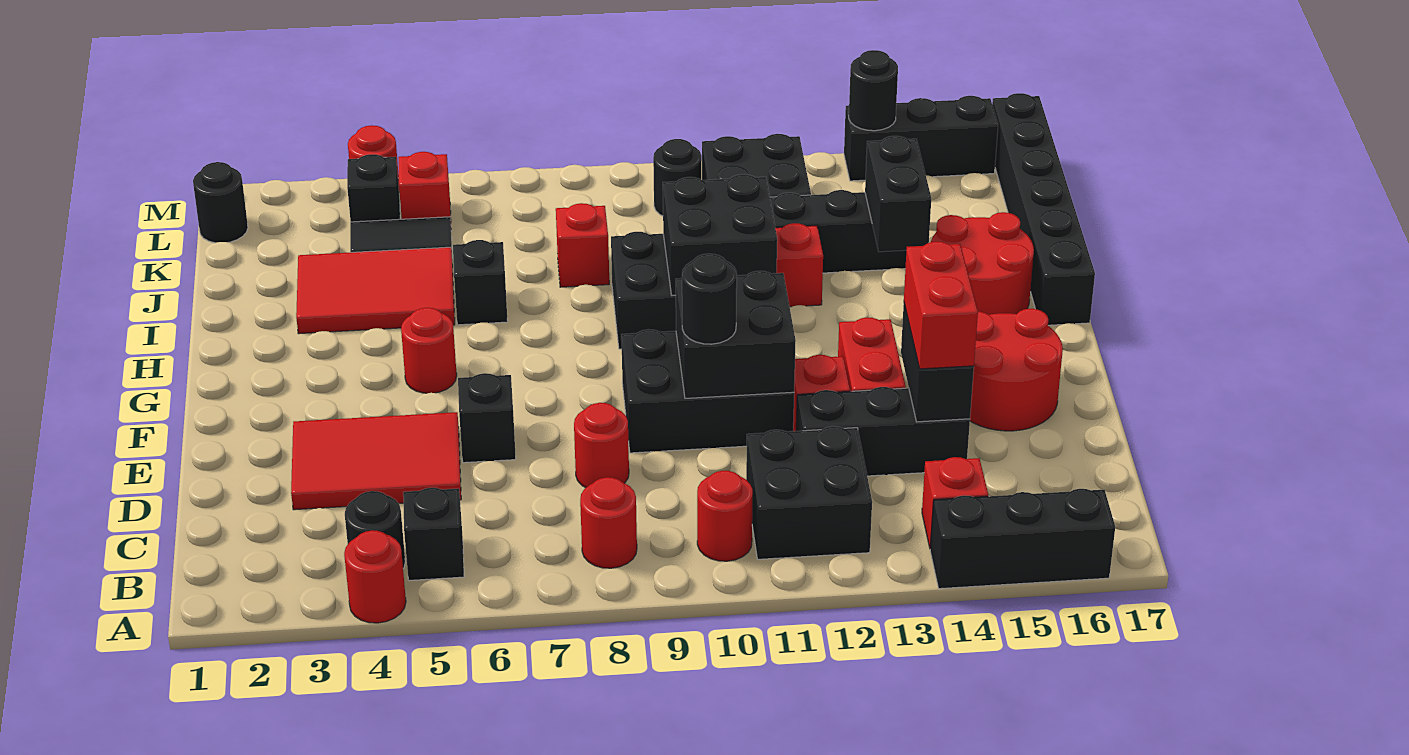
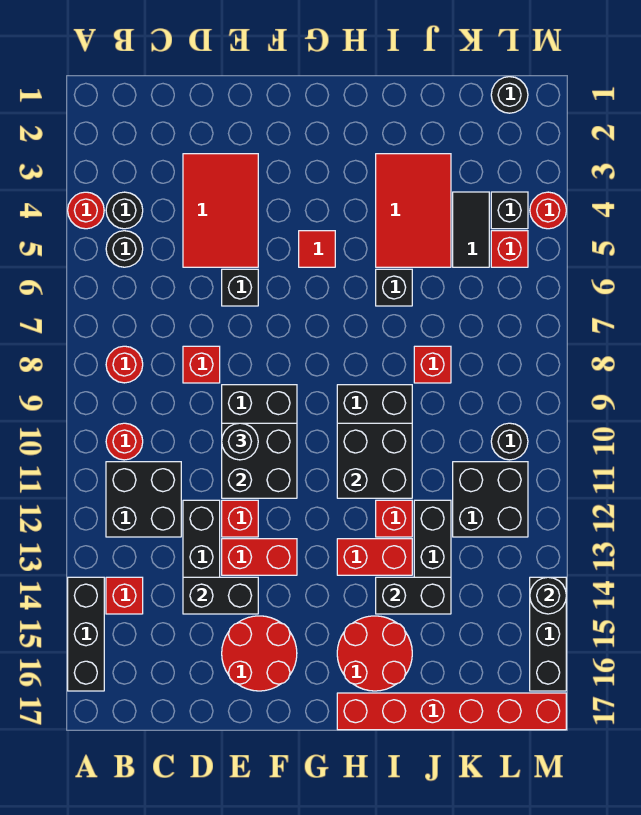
black 1x1 brick [403,488,464,580] -> black 1x1 round brick [106,231,143,267]
red 1x1 round brick [574,403,629,488] -> red 1x1 brick [183,346,220,383]
red 1x2 brick [904,242,978,369] -> red 1x2 brick moved to [337,539,412,575]
red 1x1 round brick [401,308,457,393] -> red 1x1 tile [299,231,335,267]
black 1x6 brick [992,93,1095,325] -> red 1x6 brick [337,693,566,730]

